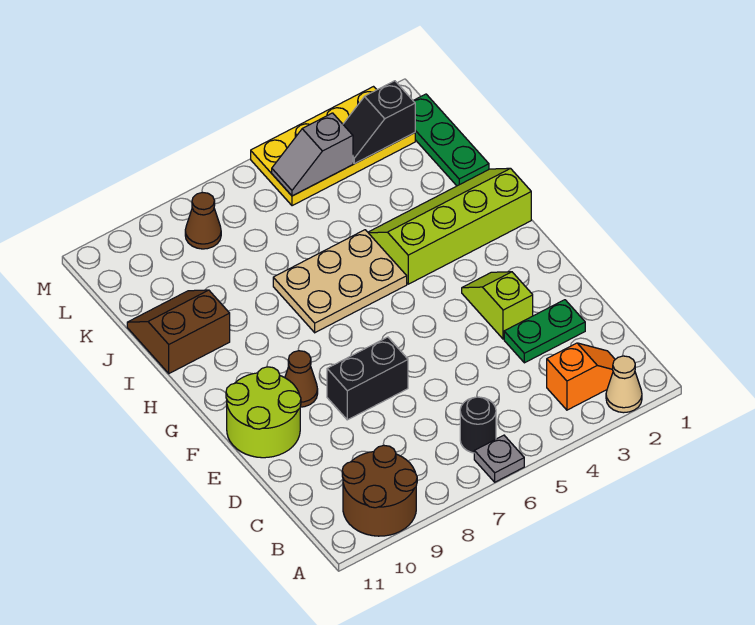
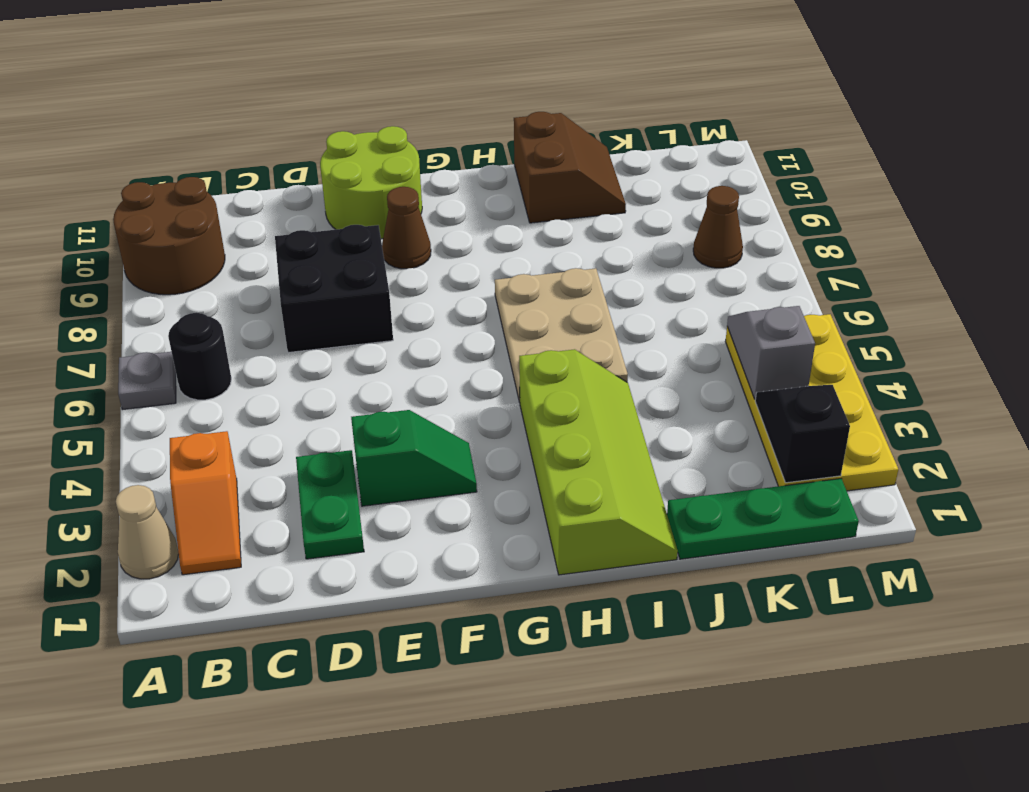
lime 1x2 slope [462,272,533,339] -> green 1x2 slope [351,410,477,506]
black 1x2 brick [327,337,408,420] -> black 2x2 brick [275,225,393,353]

